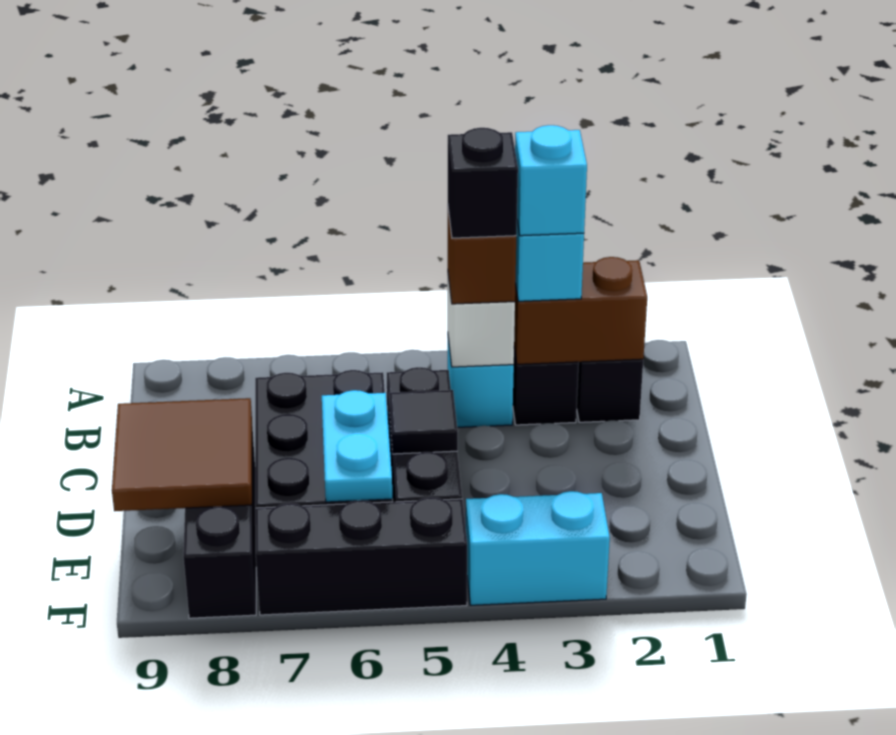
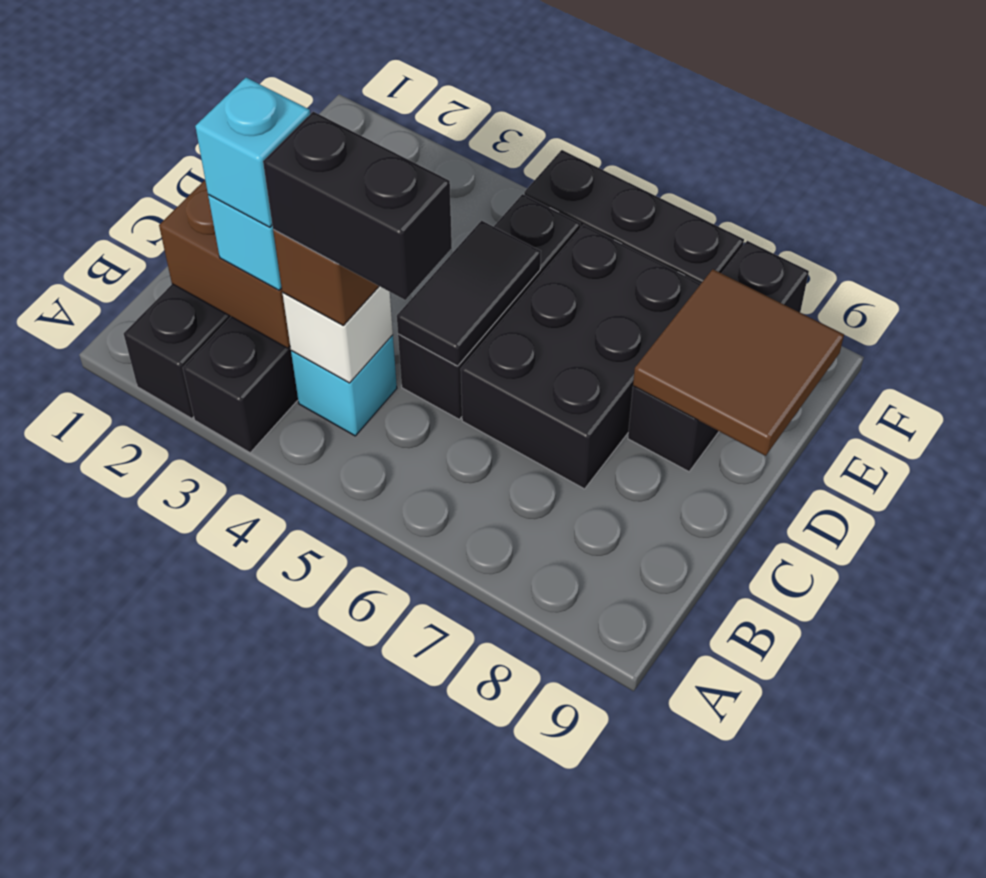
black 1x1 brick [448,128,518,238] -> black 1x2 brick [263,112,452,300]
black 1x1 tile [389,390,458,454] -> black 1x2 tile [397,221,541,366]
cyan 1x2 plate [322,390,392,502] -> none
cyan 1x2 brick [466,491,610,605] -> none

